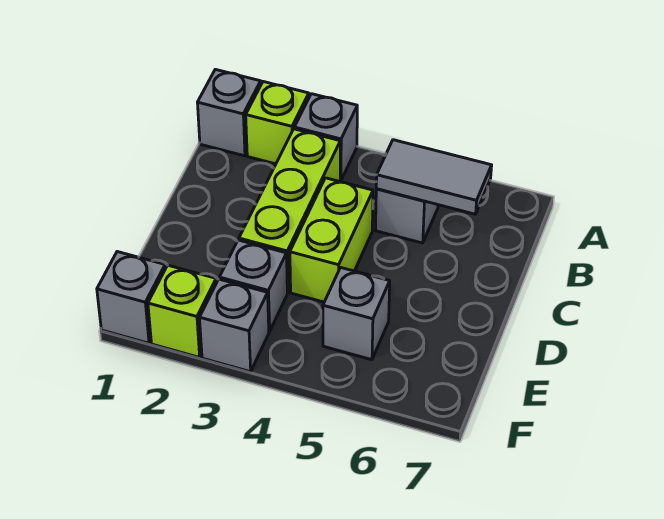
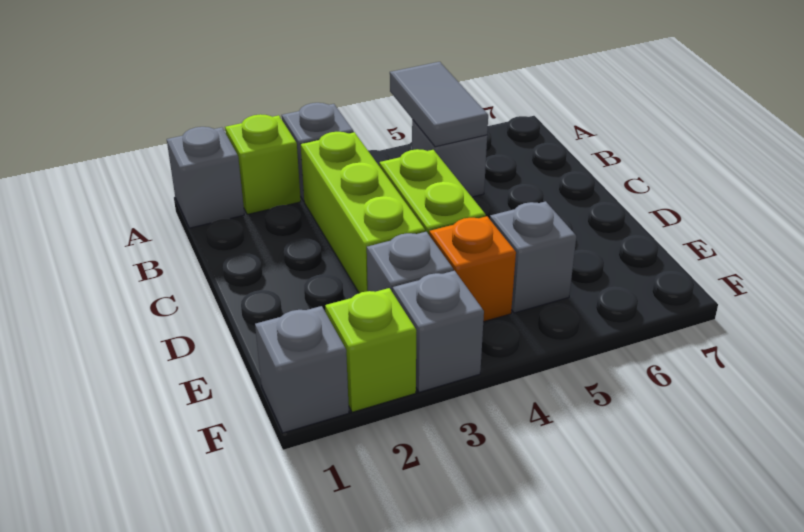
grey 1x2 tile [376,140,492,214] -> grey 1x2 tile turned to [390,62,488,147]
none -> orange 1x1 brick [429,216,516,322]

